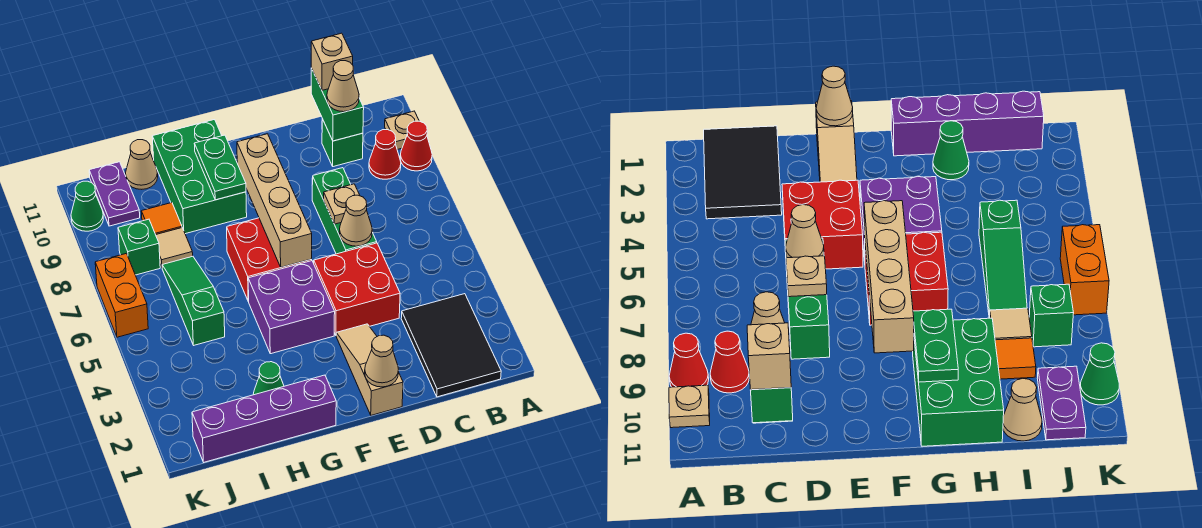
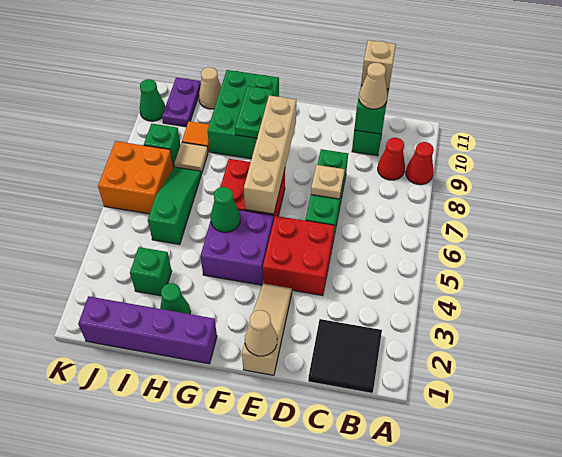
tan 1x1 plate [385,111,419,150] -> none
black 2x3 tile [401,294,501,397] -> black 2x2 tile [308,319,382,393]
tan 1x1 cone [339,195,373,246] -> none
none -> green 1x1 cone [211,187,240,232]
none -> green 1x1 brick [130,247,172,296]
orange 1x2 brick [95,253,148,337] -> orange 2x2 brick [98,141,174,214]

